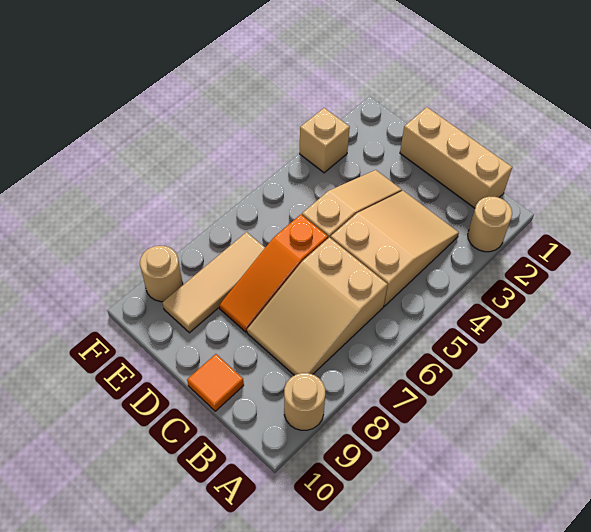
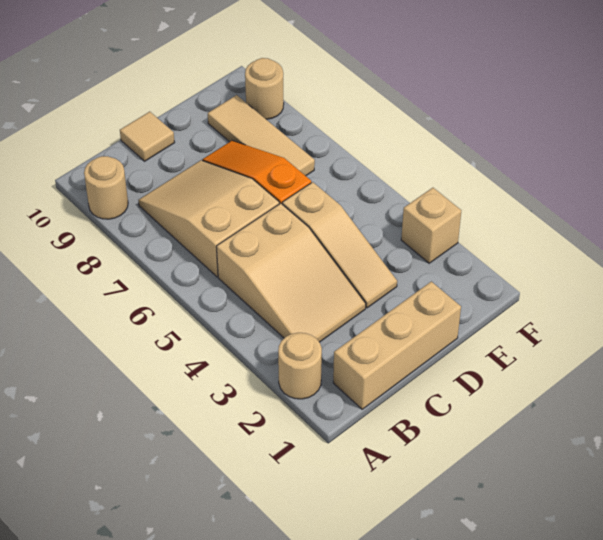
orange 1x1 tile [187,354,244,411] -> tan 1x1 tile [120,112,175,161]

